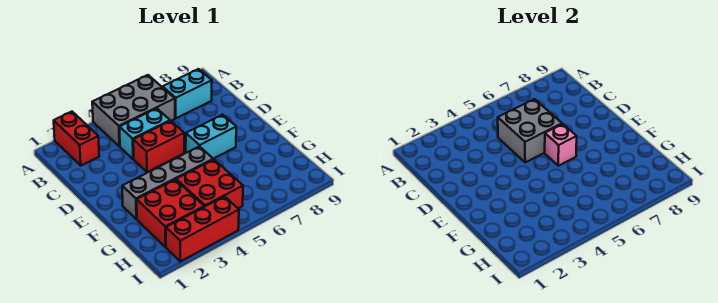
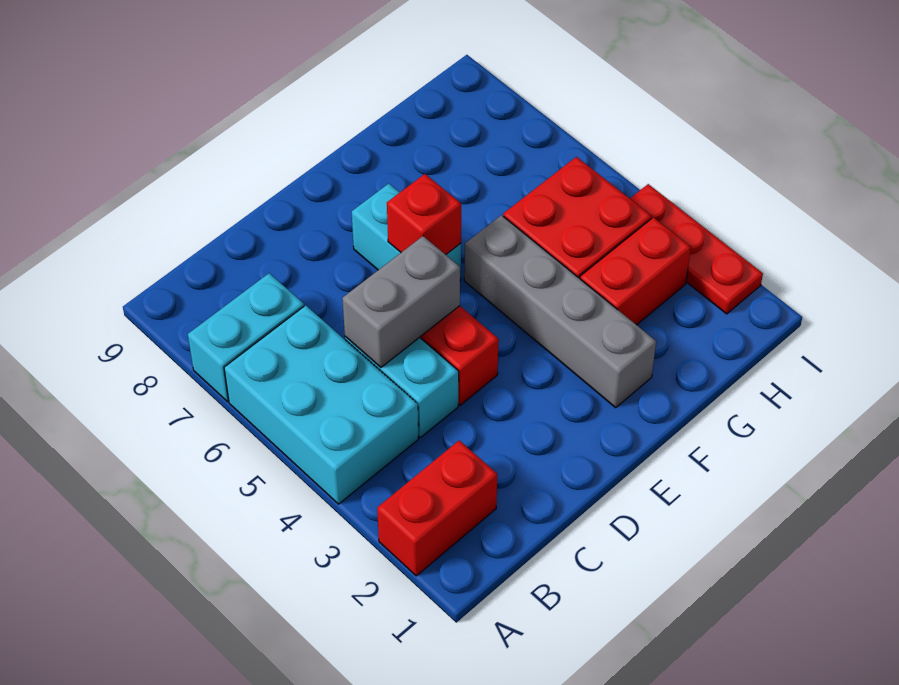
grey 2x3 brick [92,75,175,146] -> cyan 2x3 brick [224,305,418,504]
cyan 1x2 brick [163,69,212,118] -> cyan 1x2 brick turned to [188,273,304,402]
grey 2x2 brick [498,99,562,162] -> grey 1x2 brick [342,236,460,367]
pink 1x1 brick [545,124,577,166] -> red 1x1 brick [387,174,461,255]
red 2x2 brick [137,179,204,247] -> red 1x2 brick [580,217,691,325]
red 1x3 brick [166,196,239,261] -> red 1x3 plate [630,184,763,314]

